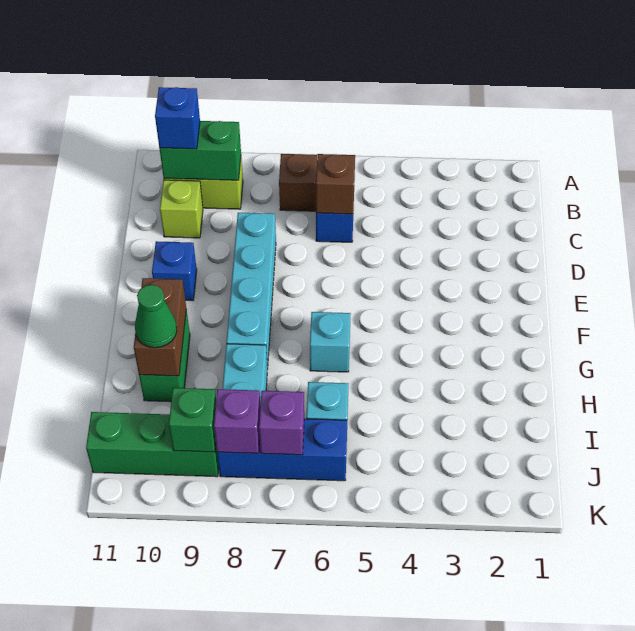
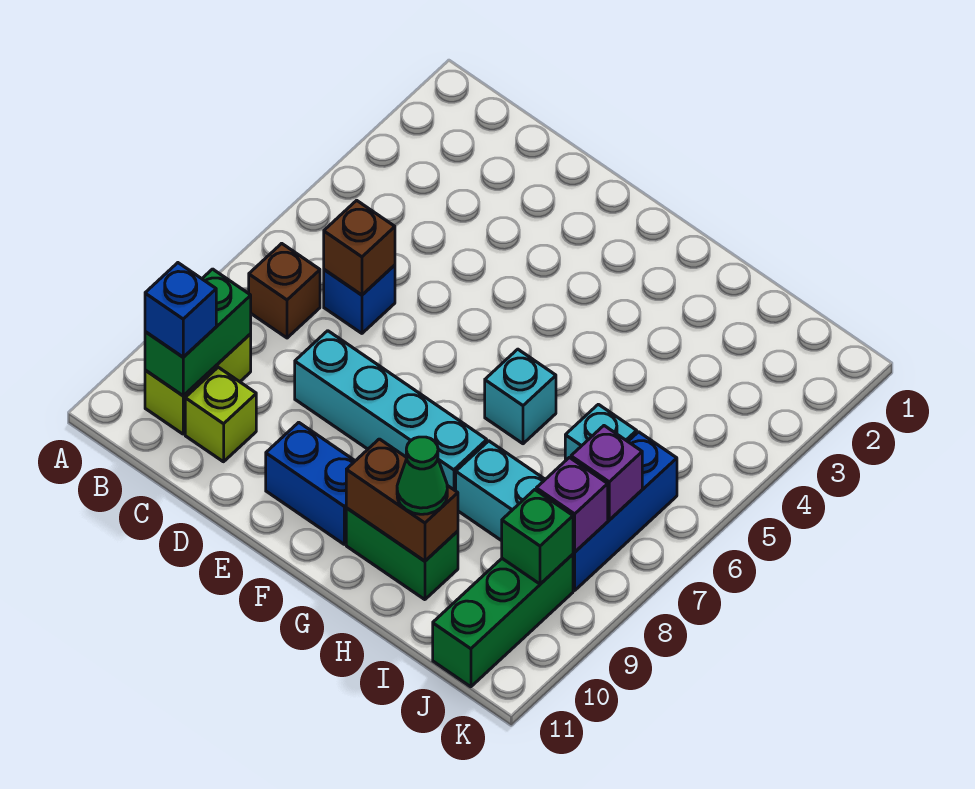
blue 1x1 brick [152,241,197,301] -> blue 1x2 brick [266,422,355,544]

